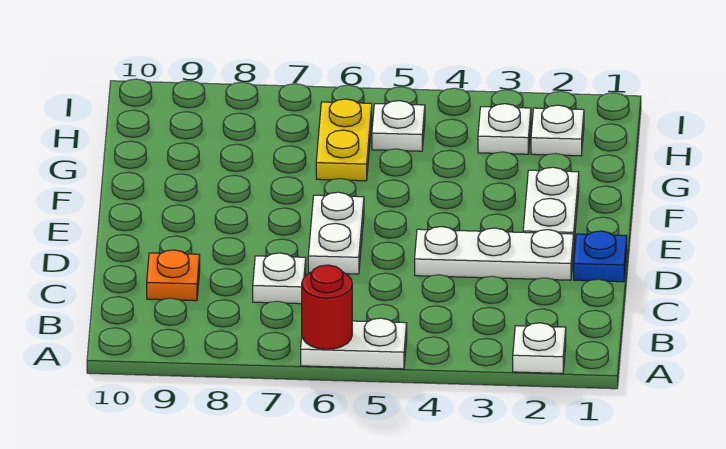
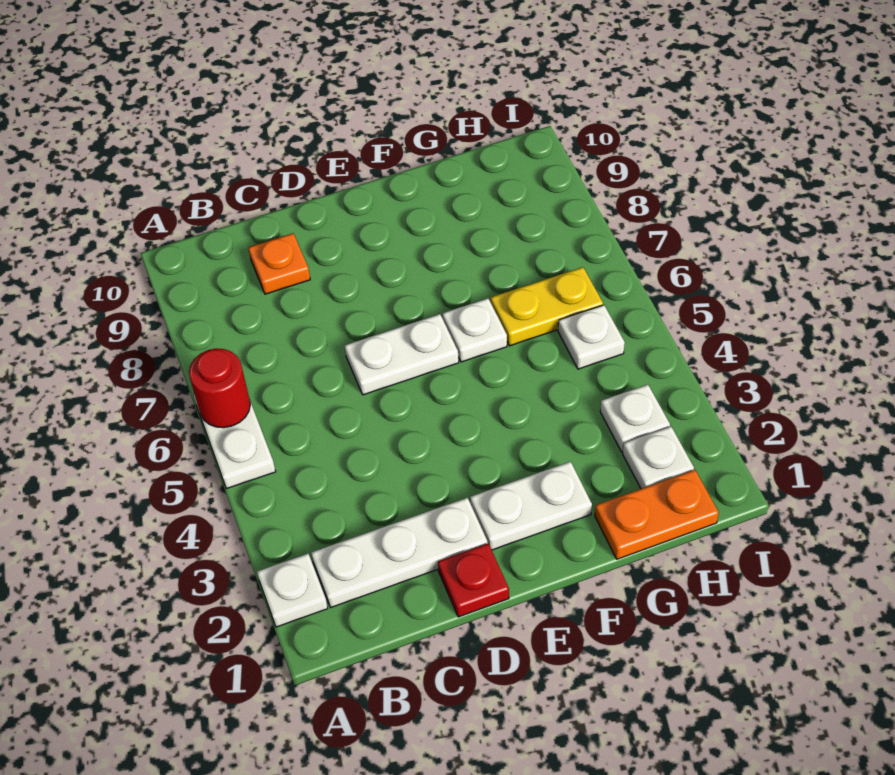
white 1x1 plate [253,253,306,304] -> white 1x1 plate moved to [443,298,507,362]
blue 1x1 plate [574,231,627,282] -> red 1x1 plate [438,544,509,617]
white 1x3 plate [415,227,574,280] -> white 1x3 plate turned to [311,498,488,607]
none -> orange 1x2 plate [595,470,719,559]

